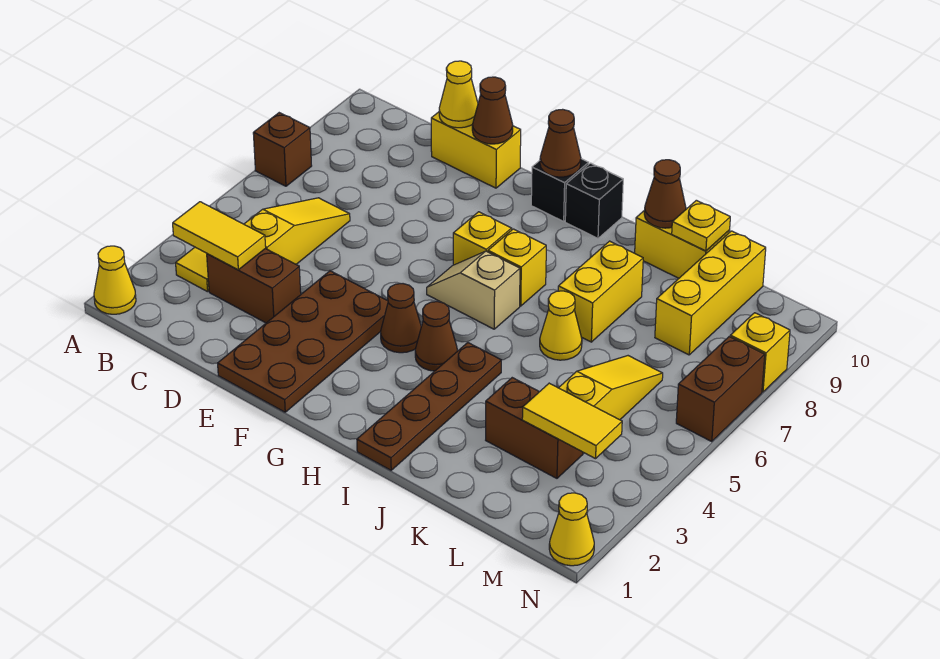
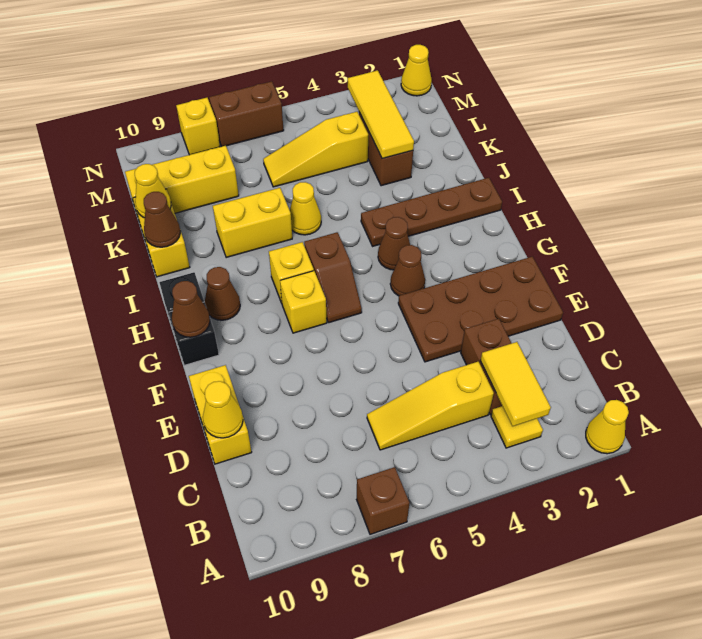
brown 1x1 cone [472,77,513,144] -> brown 1x1 cone moved to [205,267,240,320]
tan 1x2 slope [427,251,520,329] -> brown 1x2 slope [304,232,362,323]
yellow 1x1 plate [672,200,730,251] -> yellow 1x1 cone [135,164,171,218]
yellow 1x2 tile [522,383,622,459] -> yellow 1x3 tile [348,70,414,159]

